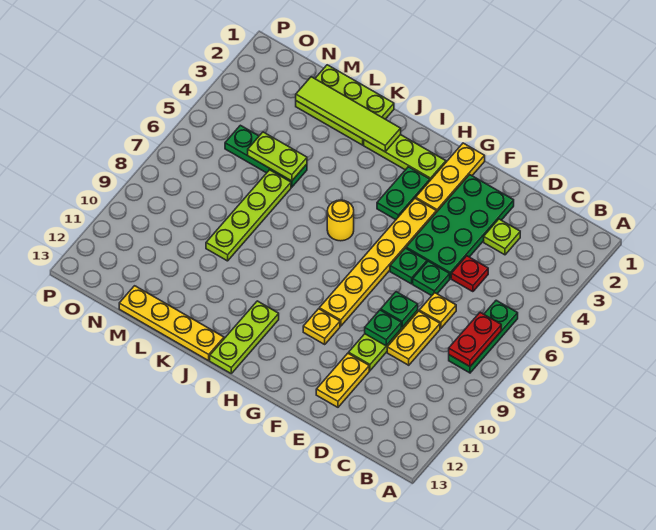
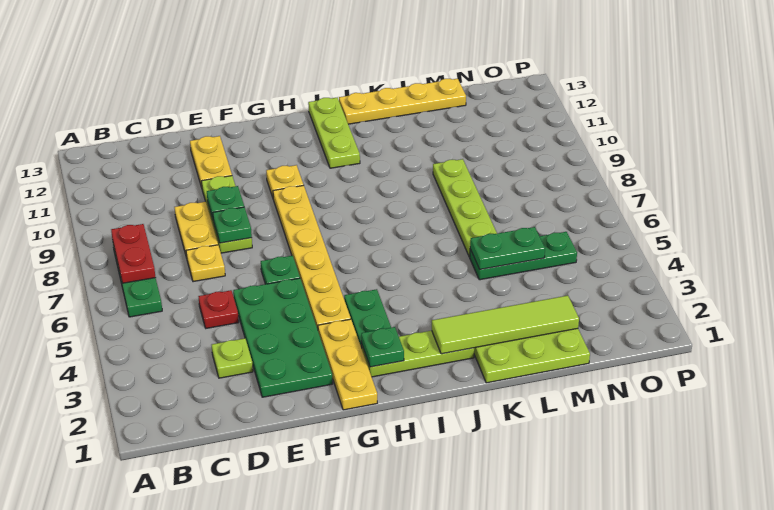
green 1x1 plate [413,261,450,296] -> green 1x1 plate moved to [361,327,404,367]
yellow 1x1 round brick [327,200,354,241] -> none
lime 1x2 plate [248,132,307,181] -> green 1x2 plate [470,227,545,269]

